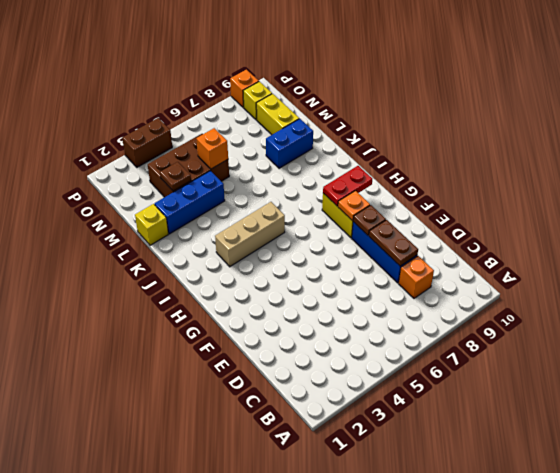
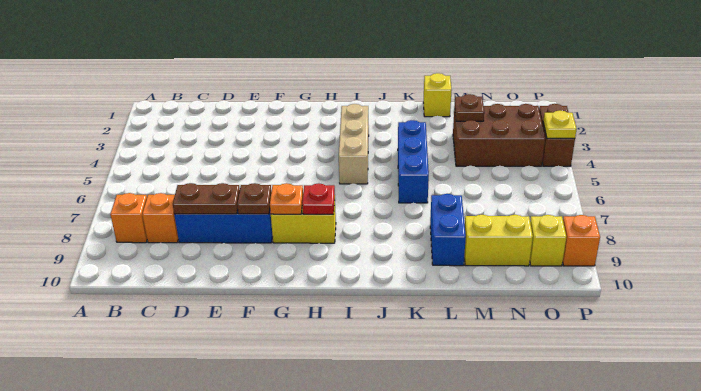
red 1x2 plate [323,166,372,206] -> red 1x1 plate [302,183,335,214]
blue 1x3 brick [155,171,225,234] -> blue 1x3 brick moved to [398,120,429,203]
brown 2x3 brick [148,134,229,197] -> brown 2x3 brick turned to [453,104,545,166]
orange 1x1 brick [196,128,228,169] -> orange 1x1 brick moved to [110,193,147,243]
none -> yellow 1x1 plate [543,111,577,138]

